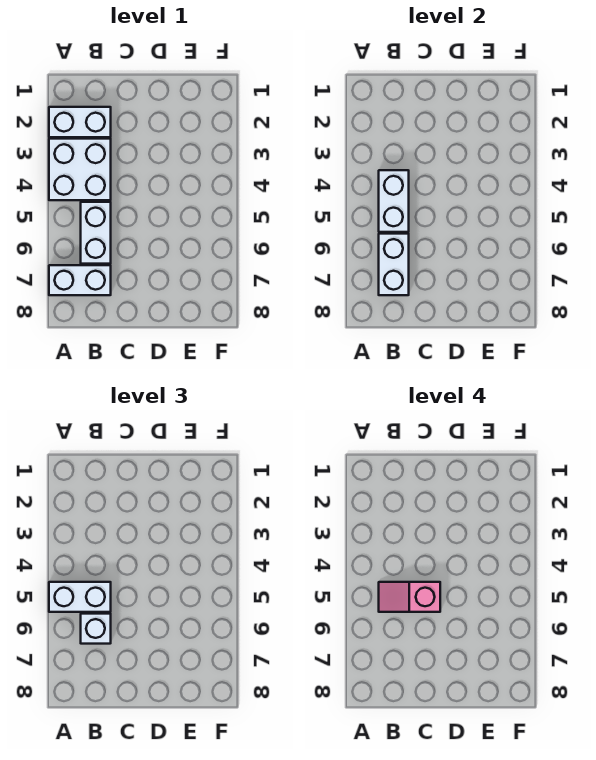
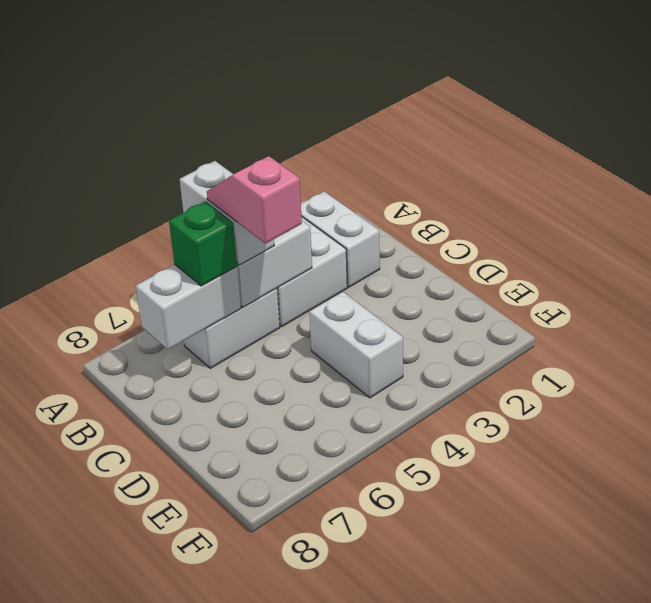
white 1x2 brick [49,265,111,295] -> white 1x2 brick moved to [309,292,403,398]
white 1x1 brick [81,614,111,644] -> green 1x1 brick [169,201,237,286]

